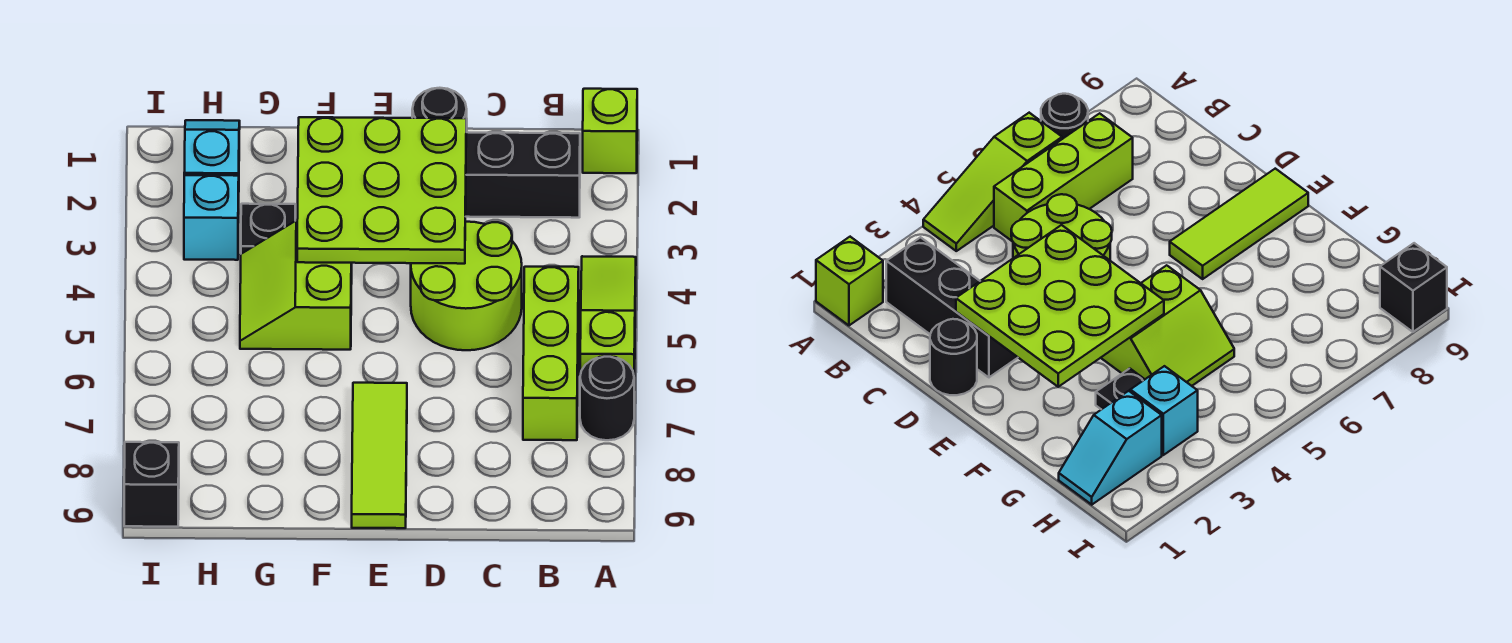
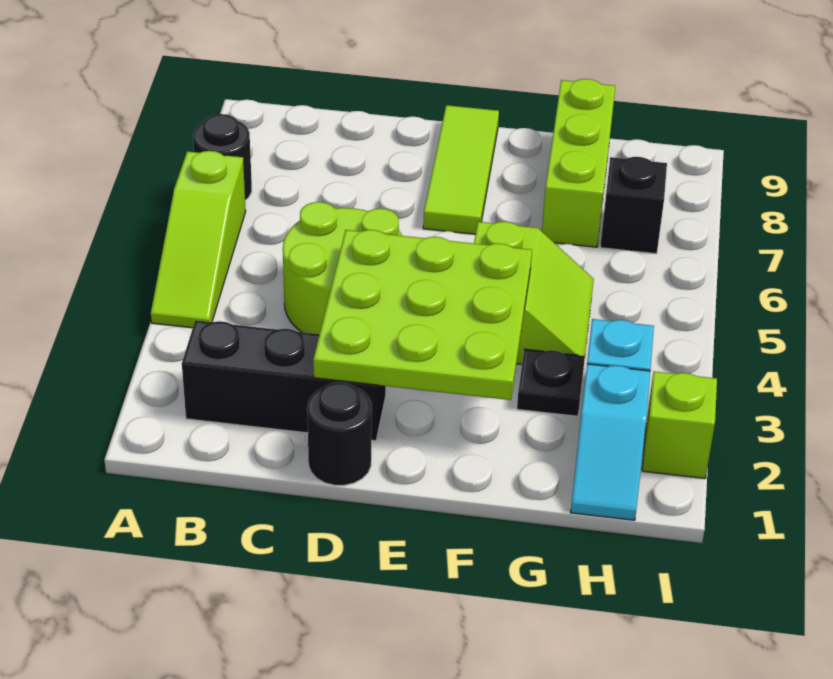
lime 1x1 brick [583,89,637,173] -> lime 1x1 brick moved to [642,371,717,479]
lime 1x3 brick [523,267,579,440] -> lime 1x3 brick moved to [542,79,615,247]
black 1x1 brick [124,442,179,527] -> black 1x1 brick moved to [600,157,667,254]

